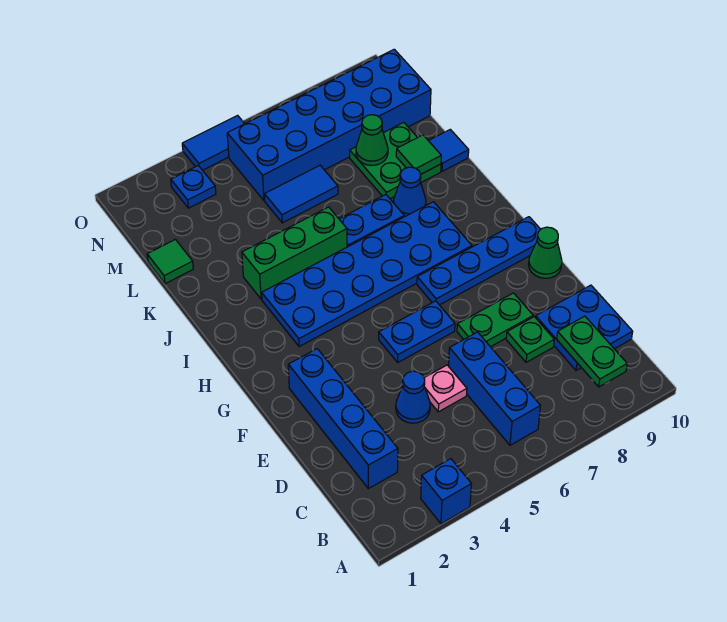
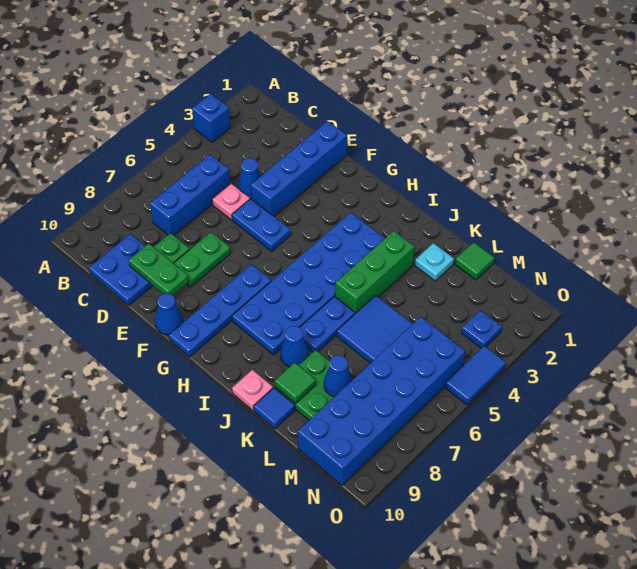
blue 1x3 brick [449,332,540,445] -> blue 1x3 brick turned to [150,155,230,235]
green 1x2 plate [557,316,627,387] -> green 1x2 plate moved to [129,244,189,295]
blue 1x4 brick [288,349,398,489] -> blue 1x4 brick turned to [251,121,347,216]
blue 1x2 plate [379,301,455,362] -> blue 1x2 plate turned to [232,199,291,251]
green 1x1 cone [529,227,562,278] -> blue 1x1 cone [155,294,183,335]
none -> pink 1x1 plate [232,370,273,410]
none -> cyan 1x1 plate [415,243,454,281]
blue 1x2 tile [265,165,338,223] -> blue 2x2 tile [337,295,412,363]
green 1x1 cone [356,115,388,166] -> blue 1x1 cone [324,355,352,397]

